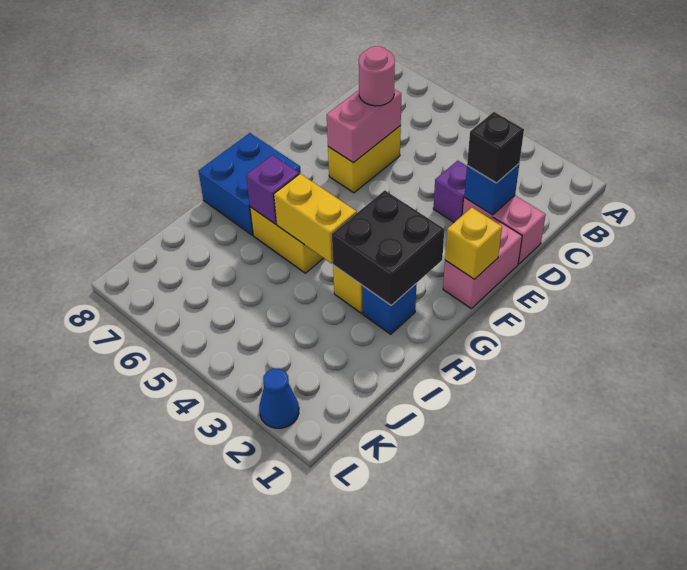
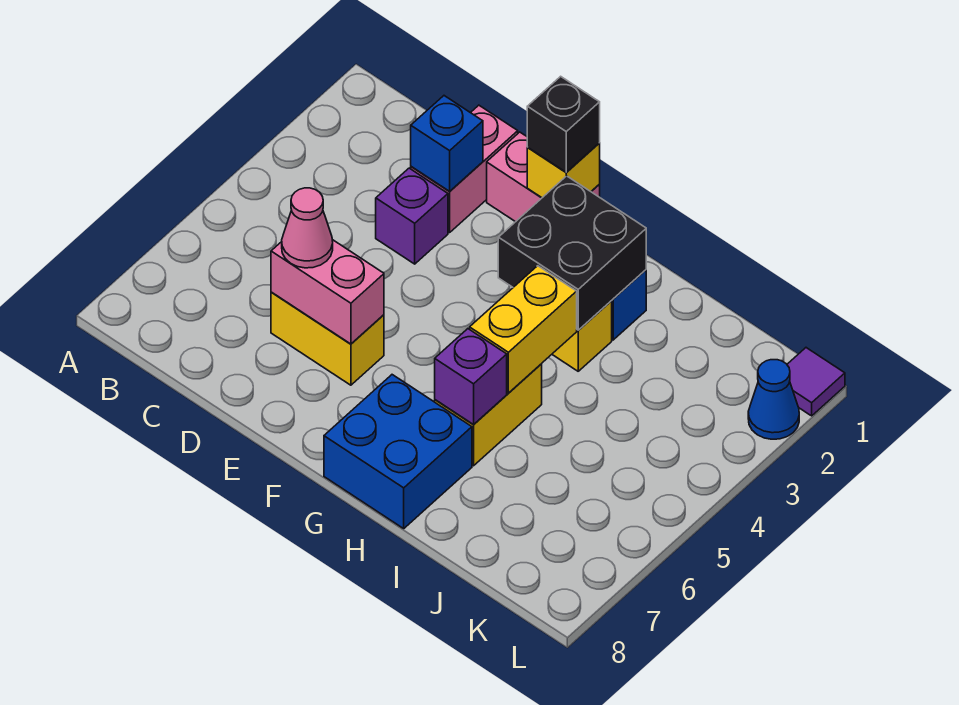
black 1x1 brick [467,112,524,183] -> black 1x1 brick moved to [527,76,600,172]
pink 1x1 round brick [359,46,395,106] -> pink 1x1 cone [282,188,333,268]
none -> purple 1x1 tile [787,348,845,416]

